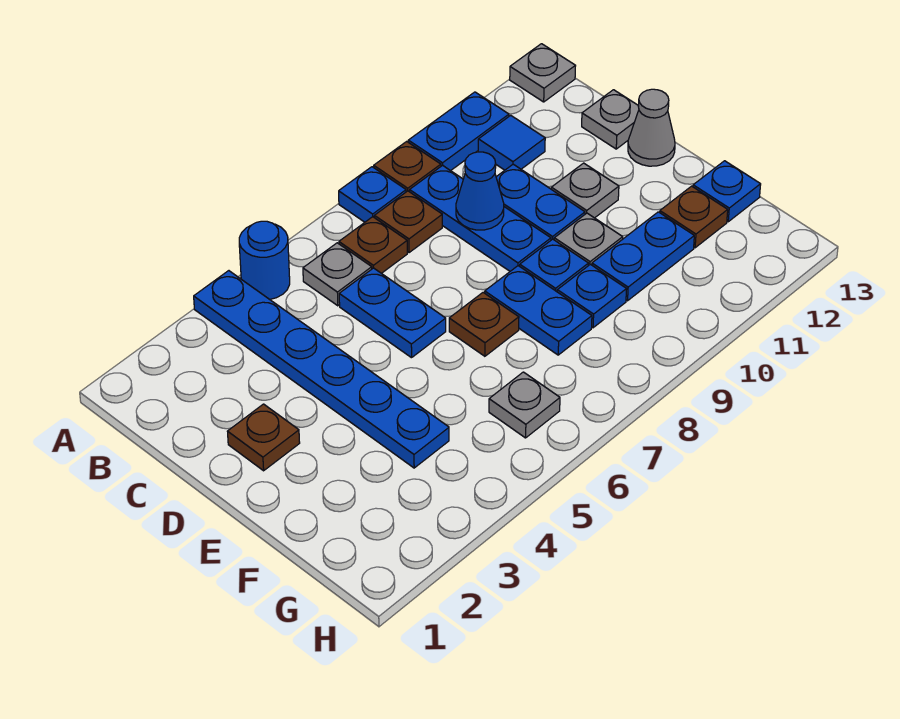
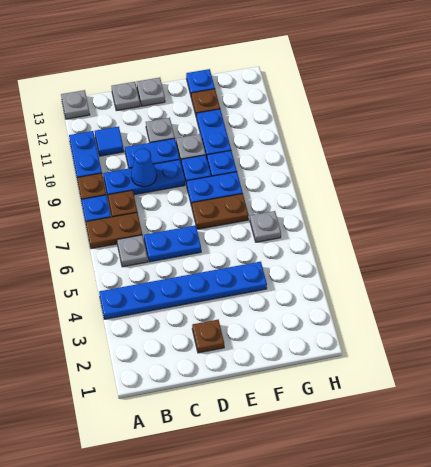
blue 1x1 round brick [239,221,290,299] -> none
brown 1x1 plate [339,217,407,273] -> brown 1x2 plate [86,212,142,249]
grey 1x1 cone [628,89,675,166] -> grey 1x1 plate [137,78,165,106]
brown 1x1 plate [449,293,519,356] -> brown 1x2 plate [192,194,249,229]

